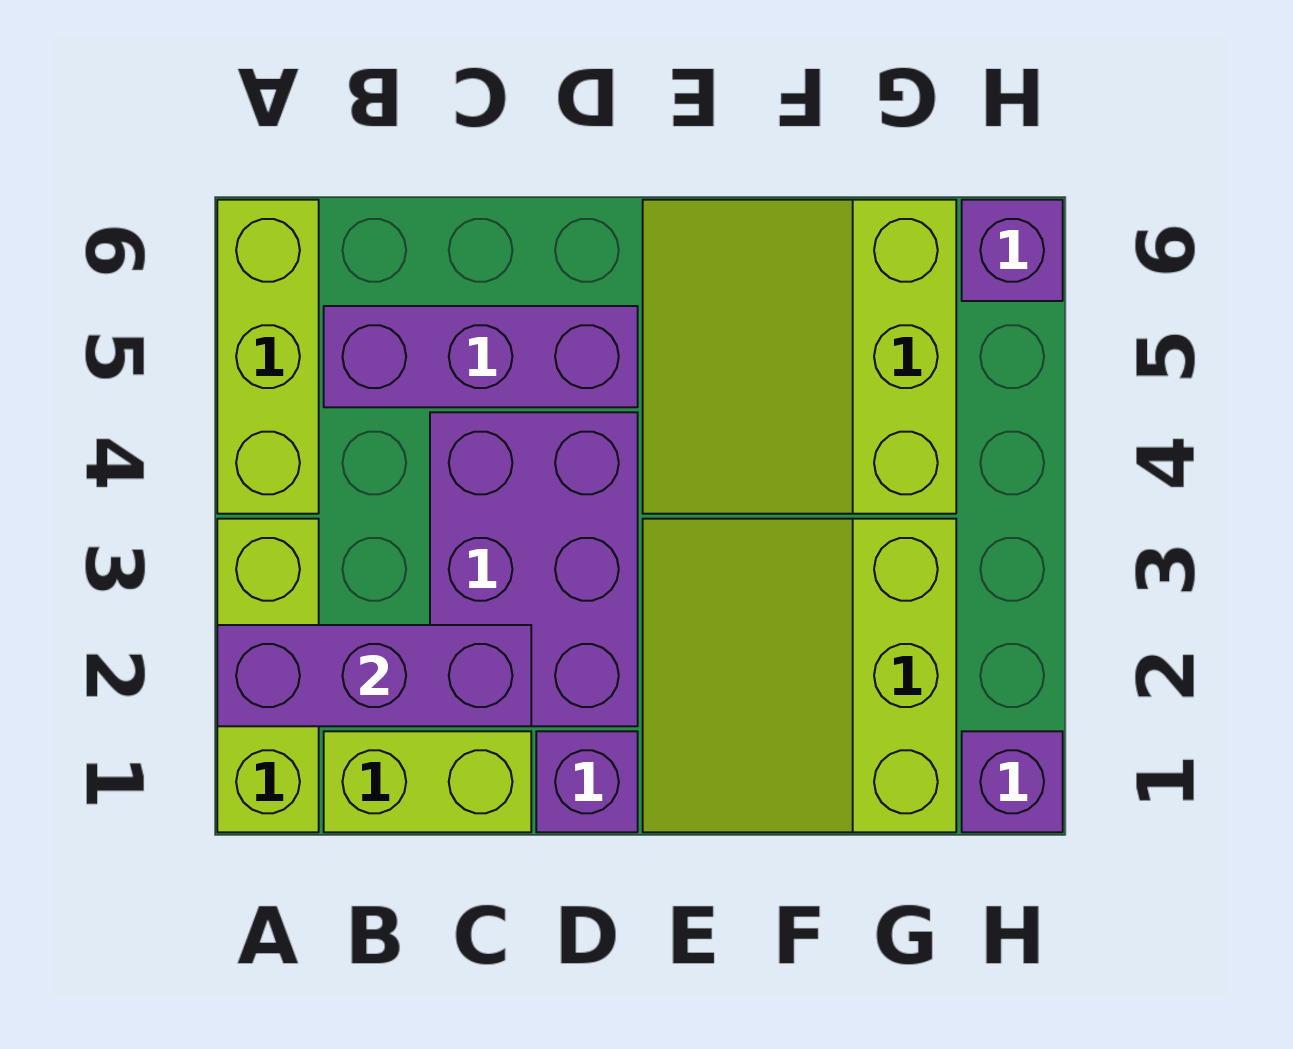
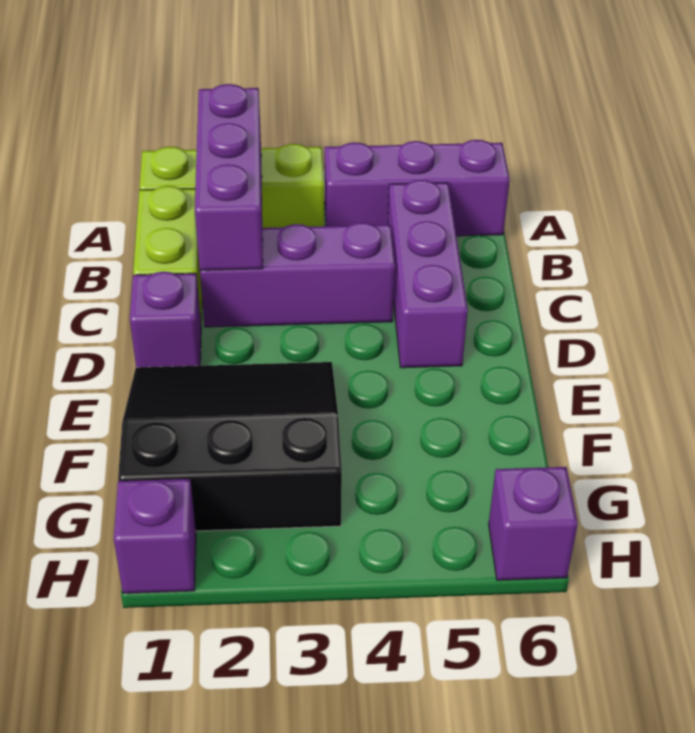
lime 1x3 brick [217,200,319,514] -> purple 1x3 brick [325,140,510,236]
purple 2x3 brick [430,412,638,726] -> purple 1x3 brick [200,223,395,327]
lime 3x3 slope [643,519,956,832] -> black 3x3 slope [118,362,342,531]
lime 3x3 slope [643,200,956,514] -> none

